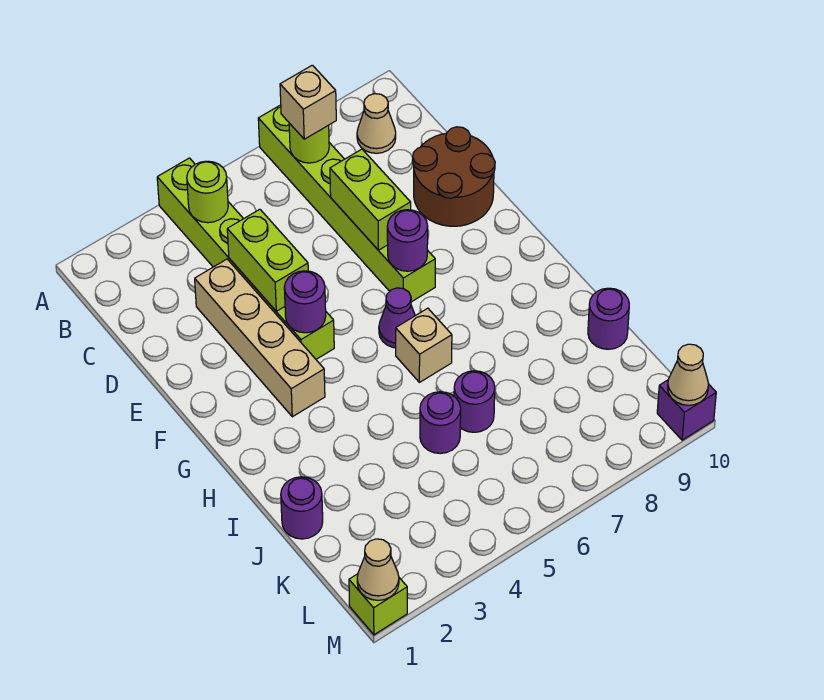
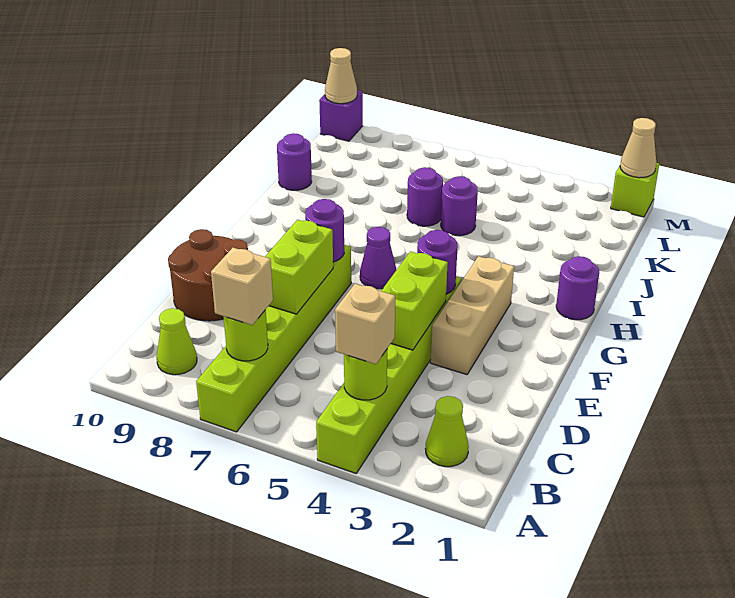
none -> lime 1x1 cone [426,396,469,467]
tan 1x1 cone [357,94,396,153] -> lime 1x1 cone [157,308,197,375]
tan 1x4 brick [195,259,325,417] -> tan 1x3 brick [430,256,514,375]
tan 1x1 brick [396,308,452,382] -> tan 1x1 brick moved to [335,284,395,364]
purple 1x1 round brick [281,477,323,539] -> purple 1x1 round brick moved to [556,256,599,320]

